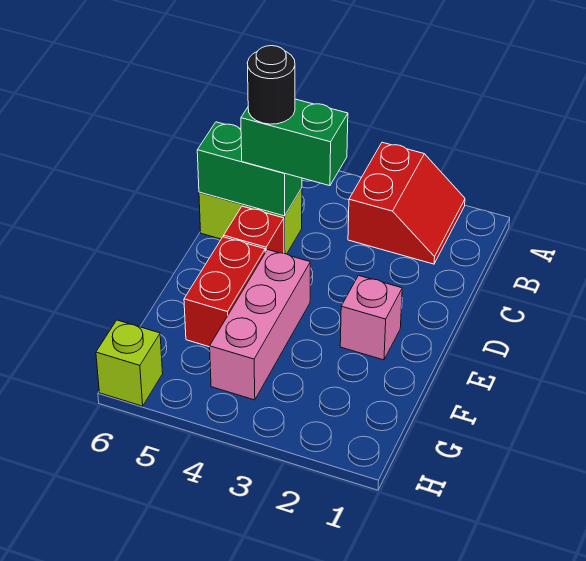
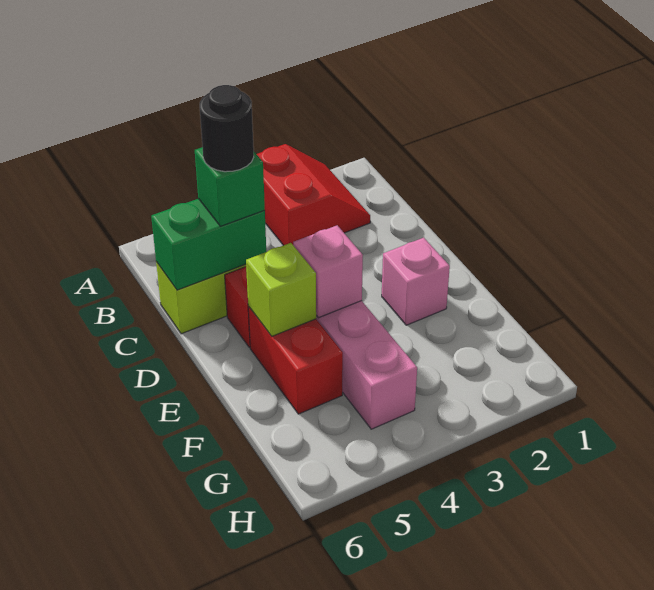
green 1x2 brick [241,99,348,186] -> green 1x1 brick [195,147,265,226]
none -> pink 1x1 brick [293,225,363,318]
lime 1x1 brick [96,320,163,406] -> lime 1x1 brick moved to [246,243,316,336]

